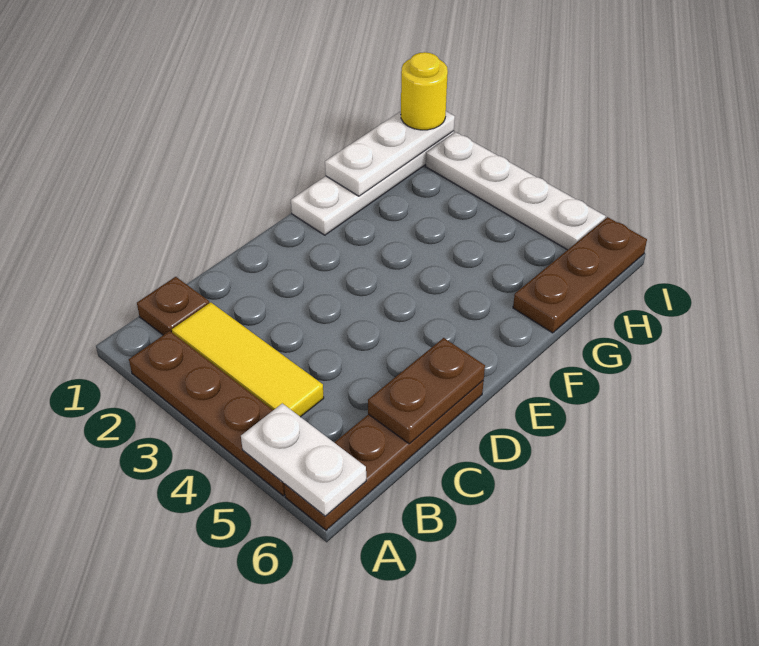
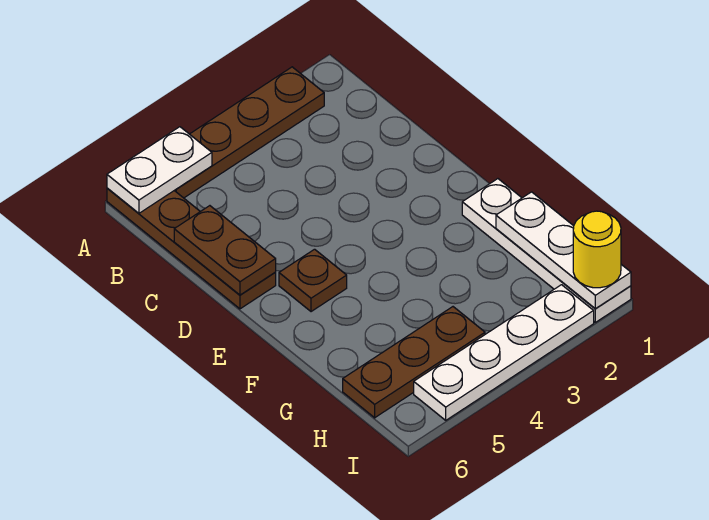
brown 1x1 plate [137,277,209,335] -> brown 1x1 plate moved to [279,249,347,312]
yellow 1x3 tile [172,302,324,417] -> none
brown 1x3 plate [513,217,647,333] -> brown 1x3 plate turned to [343,307,485,418]

